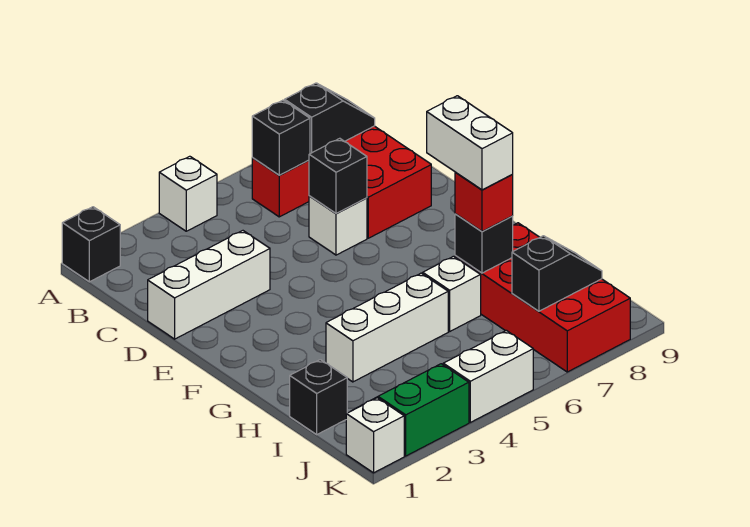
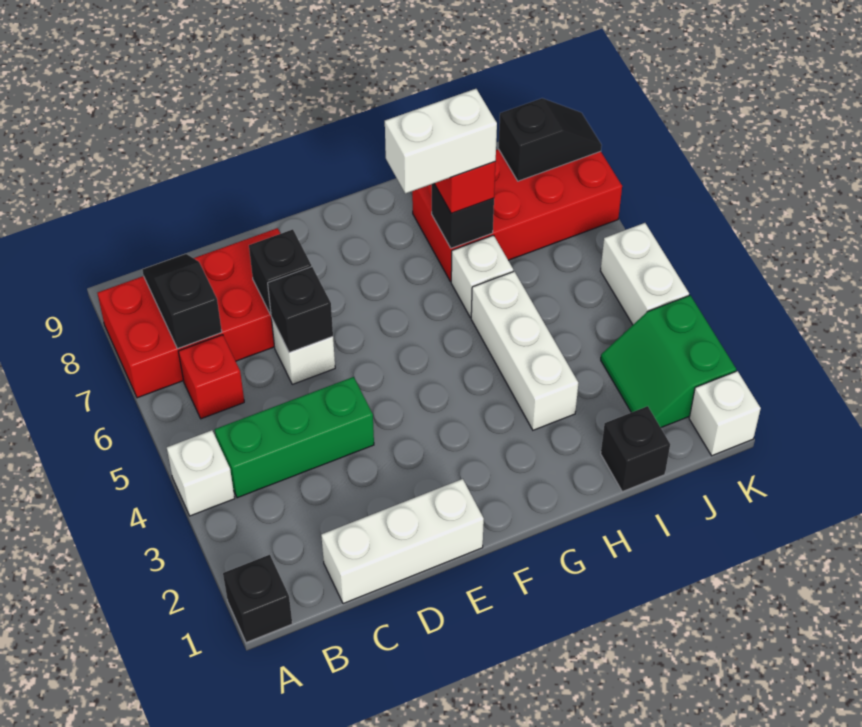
none -> green 1x3 brick [215,377,374,498]
black 1x1 brick [252,100,310,175] -> black 1x1 brick moved to [249,229,311,314]
white 1x3 brick [148,231,270,339] -> white 1x3 brick turned to [321,479,484,604]
black 1x2 slope [512,236,602,311] -> black 1x2 slope turned to [498,98,602,181]

